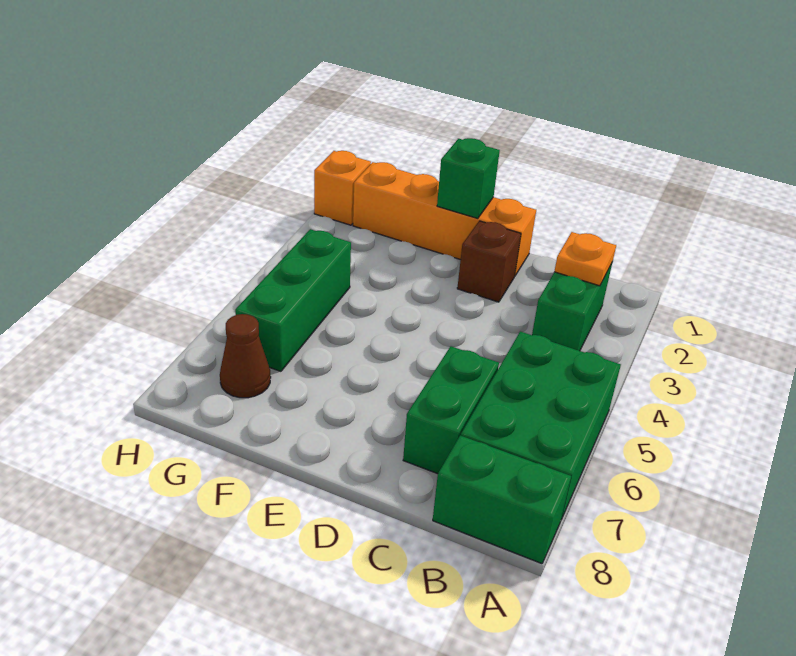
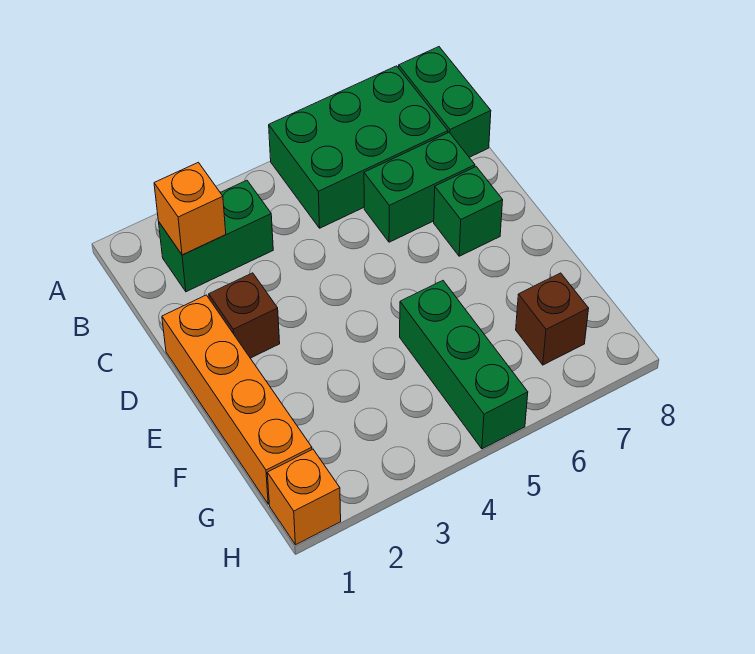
orange 1x1 plate [554,232,616,286] -> orange 1x1 brick [154,162,226,255]
green 1x1 brick [437,138,500,218] -> green 1x1 brick moved to [434,167,503,256]
green 1x3 brick [235,229,351,371] -> green 1x3 brick turned to [400,281,528,449]
brown 1x1 cone [220,314,271,398] -> brown 1x1 brick [516,273,589,365]

